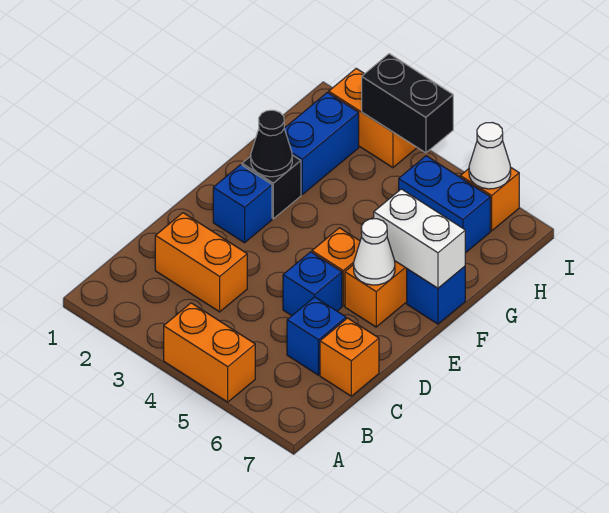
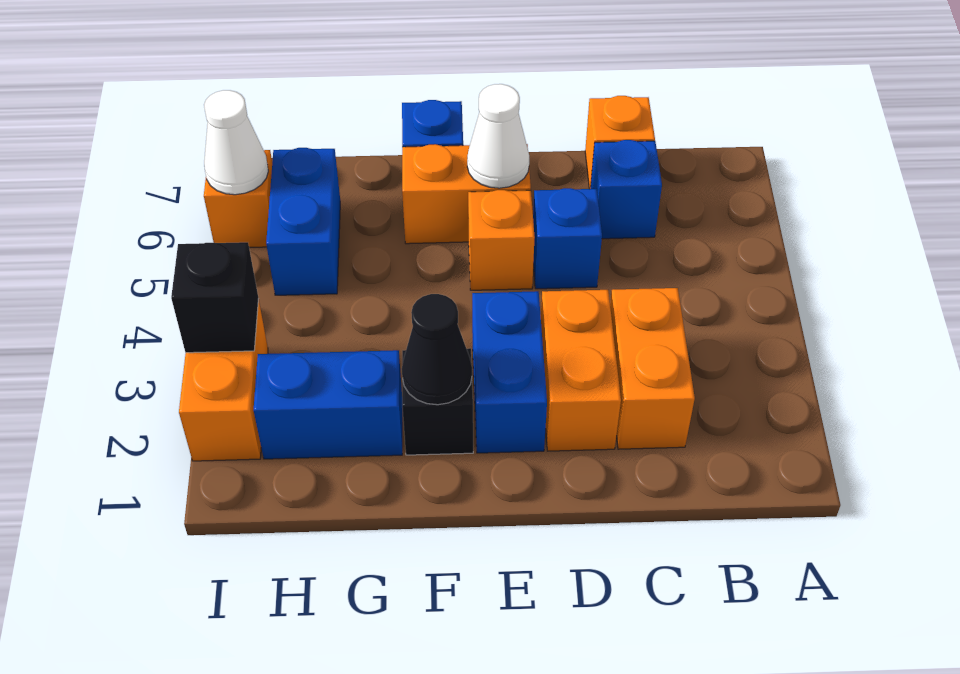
orange 1x2 brick [164,303,255,402] -> orange 1x2 brick moved to [541,290,621,451]
blue 1x1 brick [213,165,272,243] -> blue 1x2 brick [472,291,547,453]
white 1x2 brick [374,189,465,288] -> none
black 1x2 brick [362,54,453,153] -> black 1x1 brick [171,242,259,353]

